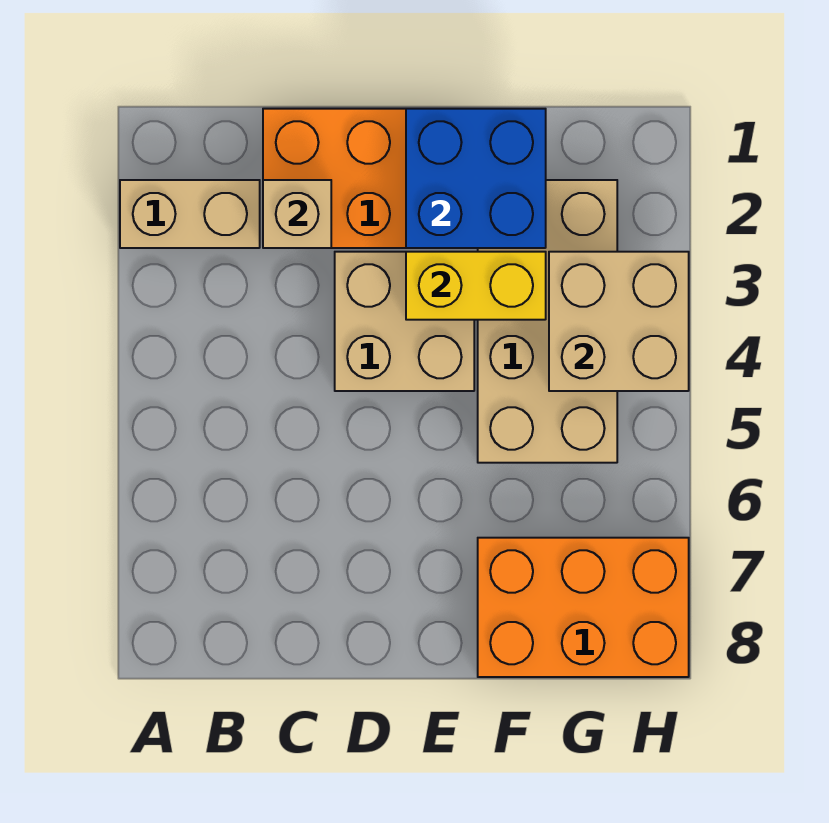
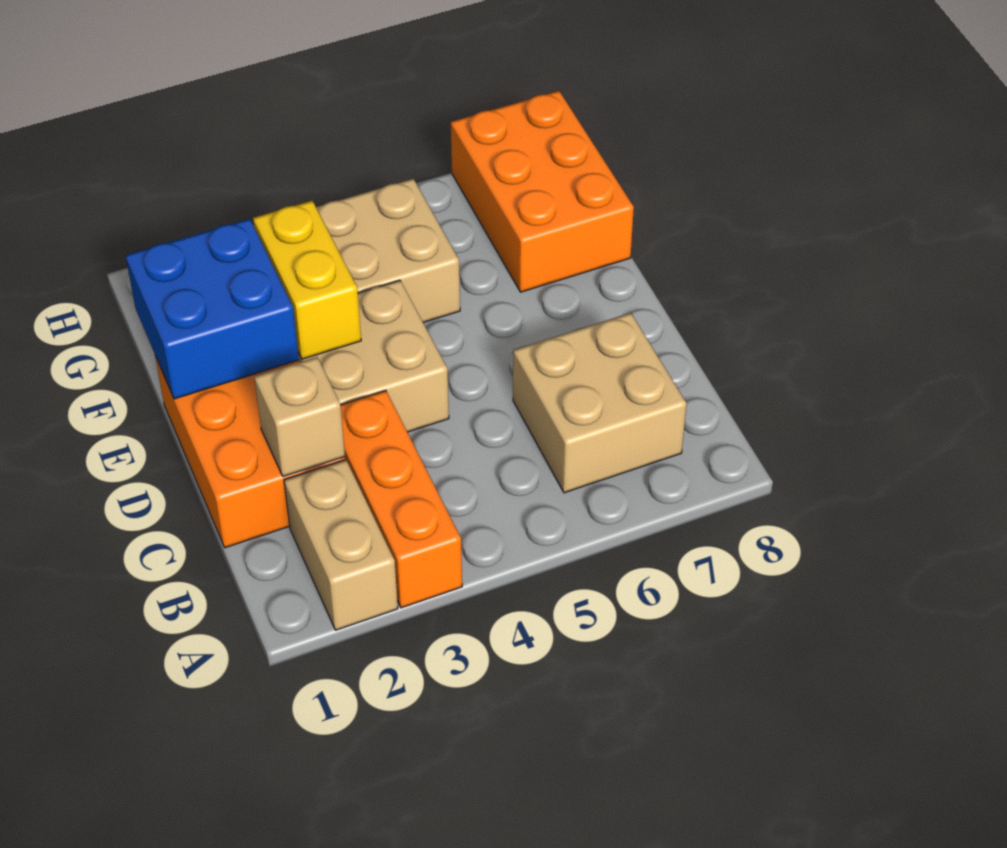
none -> orange 1x3 brick [340,391,462,608]
tan 2x2 brick [549,252,689,391] -> tan 2x2 brick moved to [513,313,687,493]

